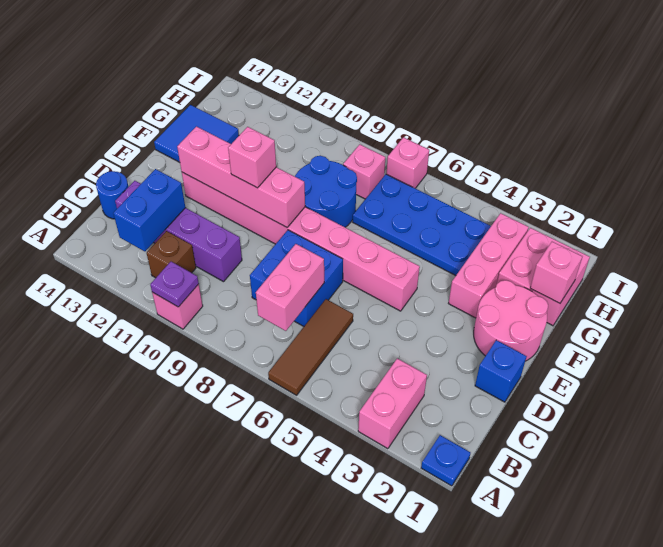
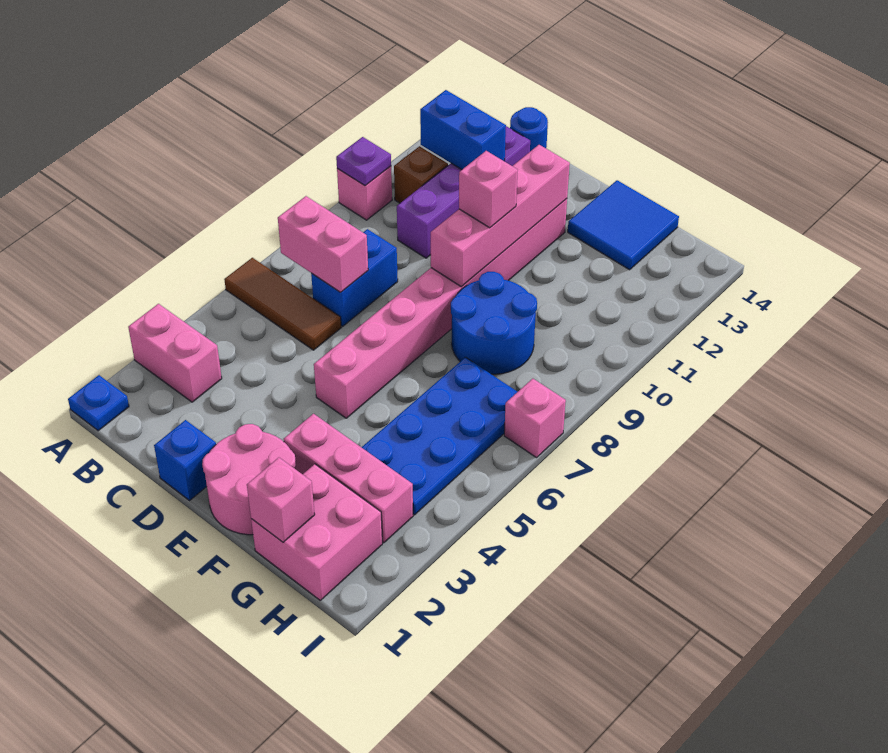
blue 2x2 brick [250,230,343,326] -> blue 1x2 brick [311,229,398,326]
pink 1x1 brick [343,144,385,199] -> none

